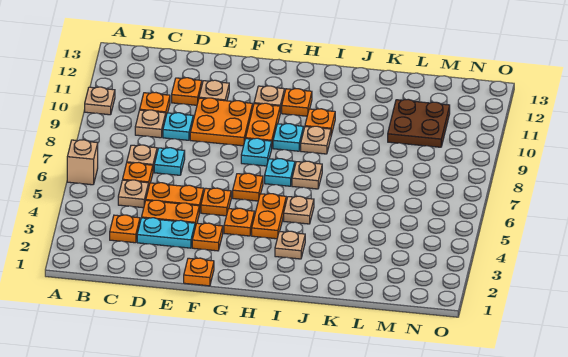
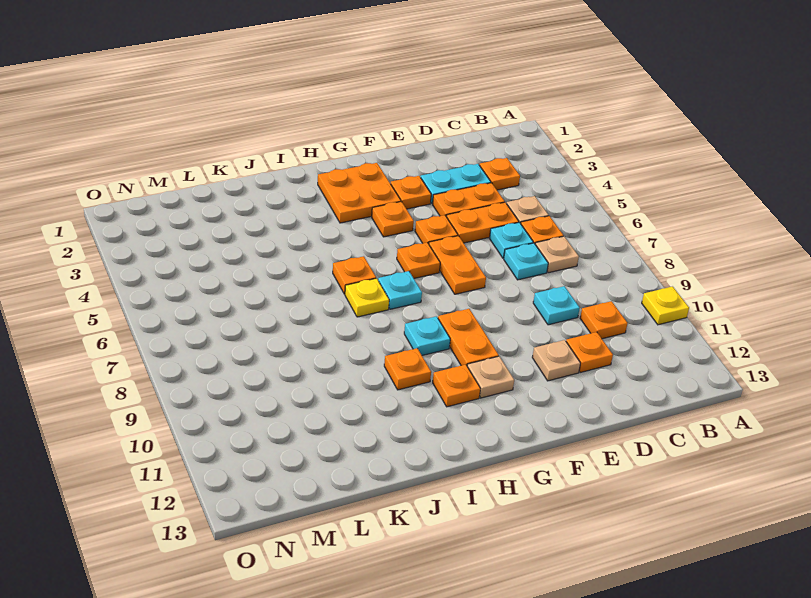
tan 1x1 brick [67,140,98,185] -> none
tan 1x1 plate [85,87,115,115] -> yellow 1x1 plate [642,287,689,325]
tan 1x1 plate [135,110,166,138] -> none
orange 2x2 plate [190,98,253,146] -> orange 2x2 plate moved to [318,163,401,223]
orange 1x1 plate [184,258,214,286] -> orange 1x1 plate moved to [333,256,376,294]
cyan 1x1 plate [241,138,272,166] -> cyan 1x1 plate moved to [490,222,533,258]
orange 1x2 plate [252,194,286,239] -> orange 1x2 plate moved to [429,236,486,294]
tan 1x1 plate [275,231,305,259] -> none
tan 1x1 plate [284,196,314,224] -> none
tan 1x1 plate [292,161,322,189] -> yellow 1x1 plate [345,278,389,317]
tan 1x1 plate [301,126,331,154] -> none
brown 2x2 plate [388,99,450,147] -> none

